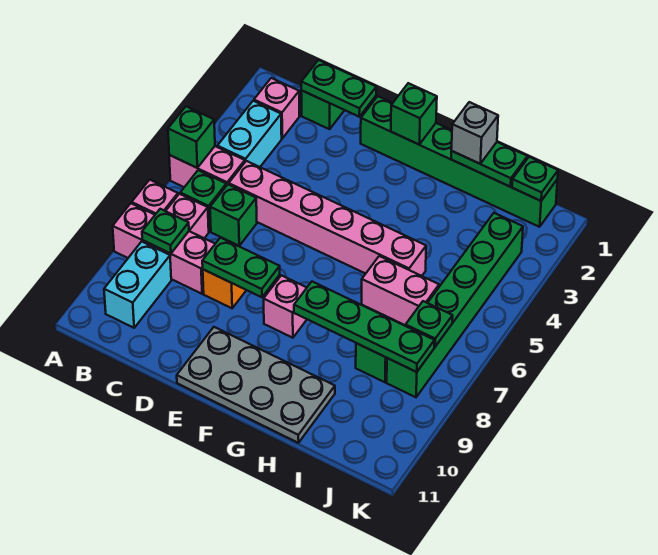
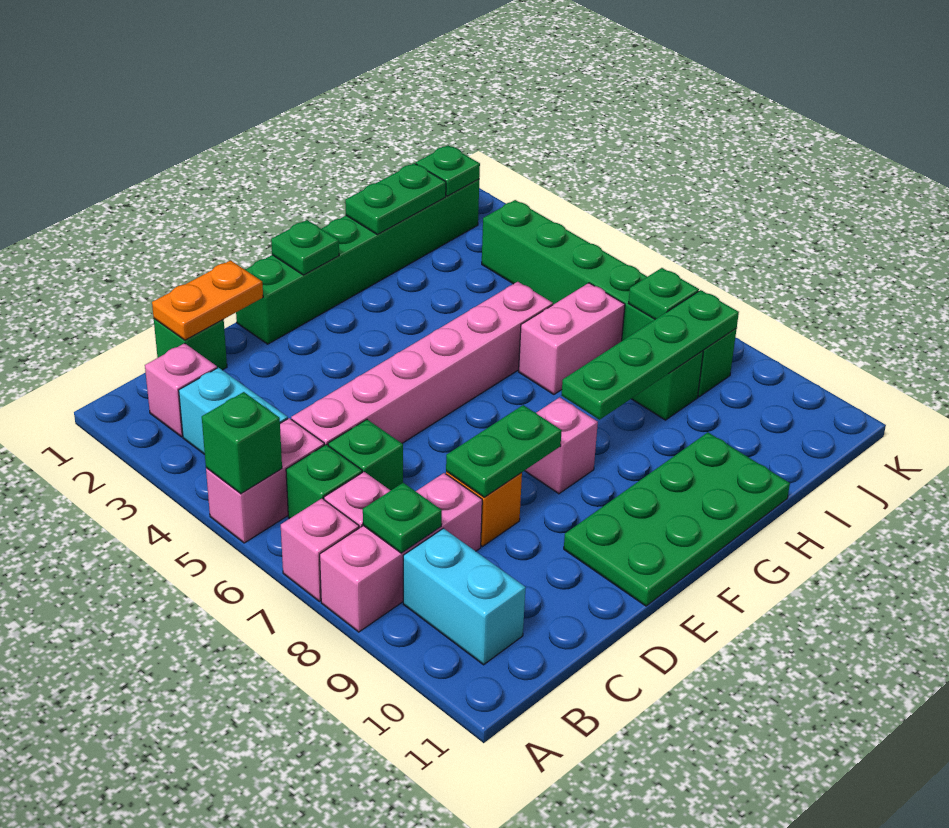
green 1x2 plate [301,60,376,117] -> orange 1x2 plate [152,260,263,340]
grey 2x4 plate [177,327,335,443] -> green 2x4 plate [564,432,790,606]
green 1x1 brick [391,83,437,144] -> green 1x1 plate [271,220,339,275]
grey 1x1 brick [451,102,498,164] -> none

